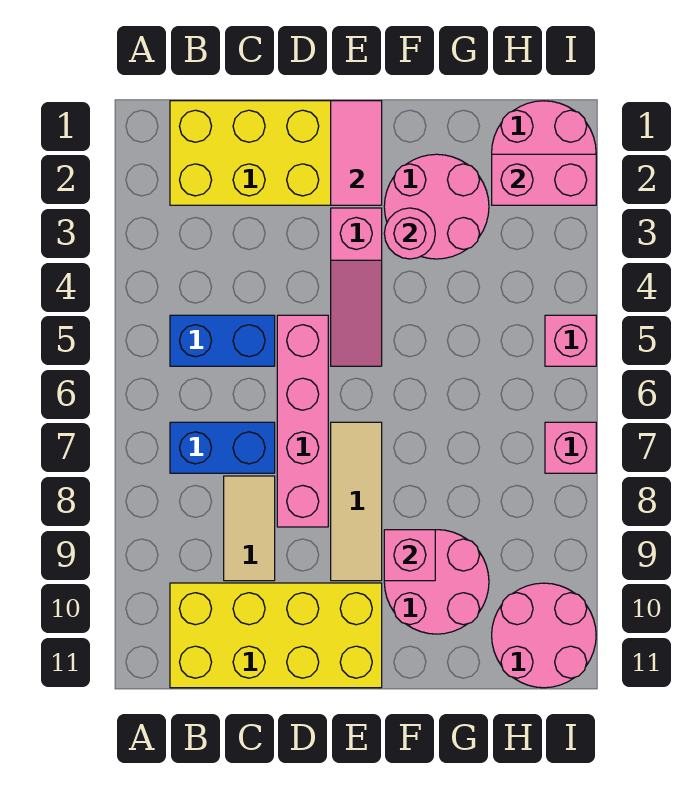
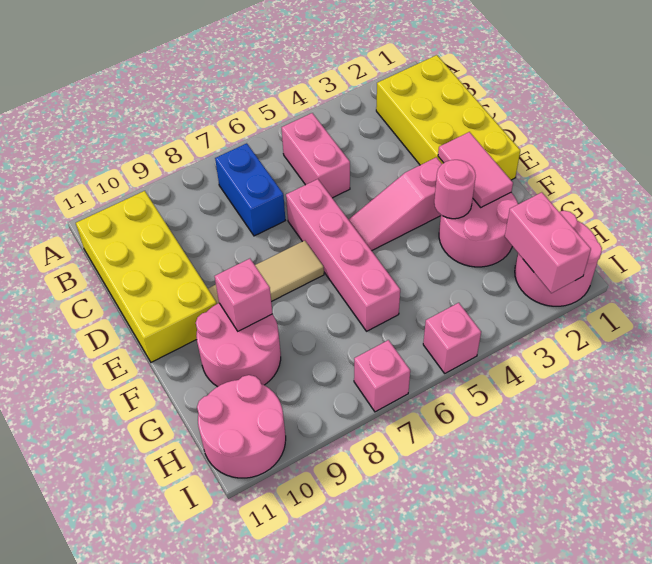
blue 1x2 brick [170,315,275,366] -> pink 1x2 brick [282,113,350,198]
tan 1x2 tile [224,476,275,581] -> none
pink 1x4 brick [277,315,328,527] -> pink 1x4 brick turned to [286,179,400,331]
pink 1x2 tile [331,101,382,205] -> pink 1x2 tile turned to [438,132,513,207]

